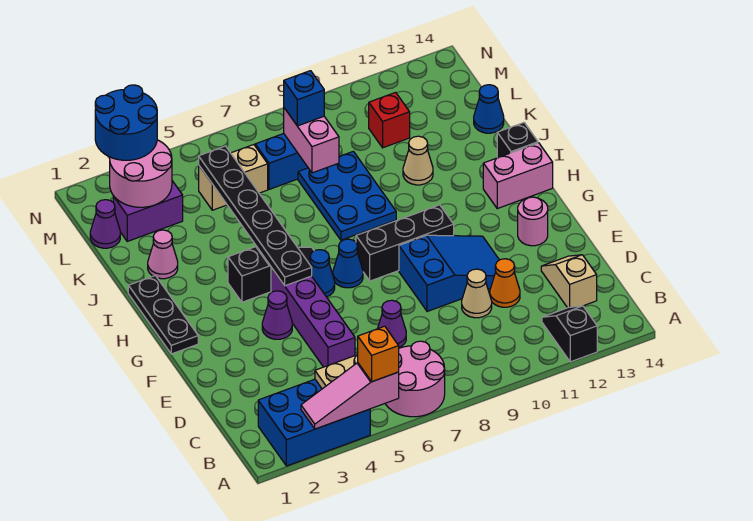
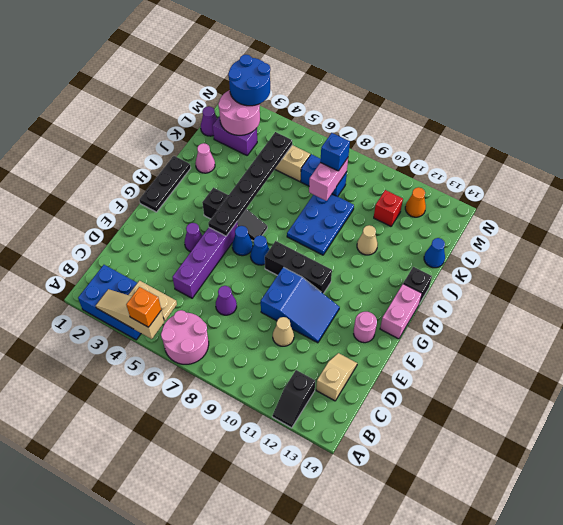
pink 1x3 slope [301,363,399,429] -> tan 1x3 slope [96,289,164,339]
black 1x2 slope [542,306,597,362] -> black 1x2 slope turned to [272,370,315,428]
orange 1x1 cone [490,259,520,307] -> orange 1x1 cone moved to [405,187,426,217]
pink 1x2 brick [483,143,553,209] -> pink 1x2 brick turned to [380,284,422,339]

